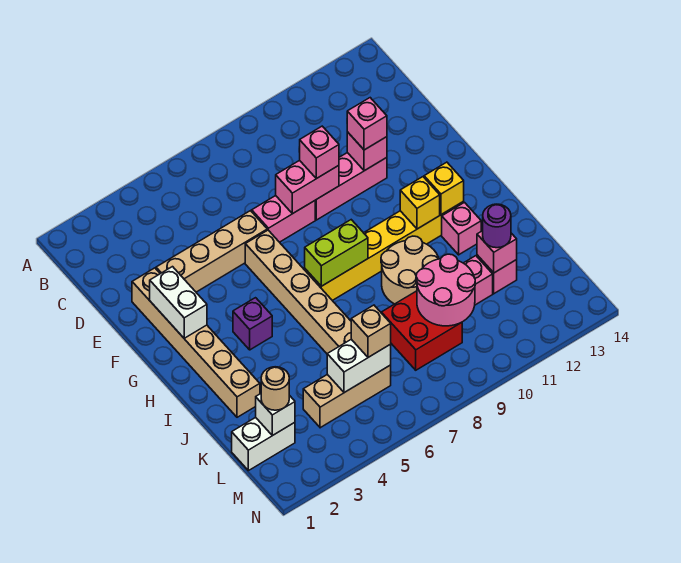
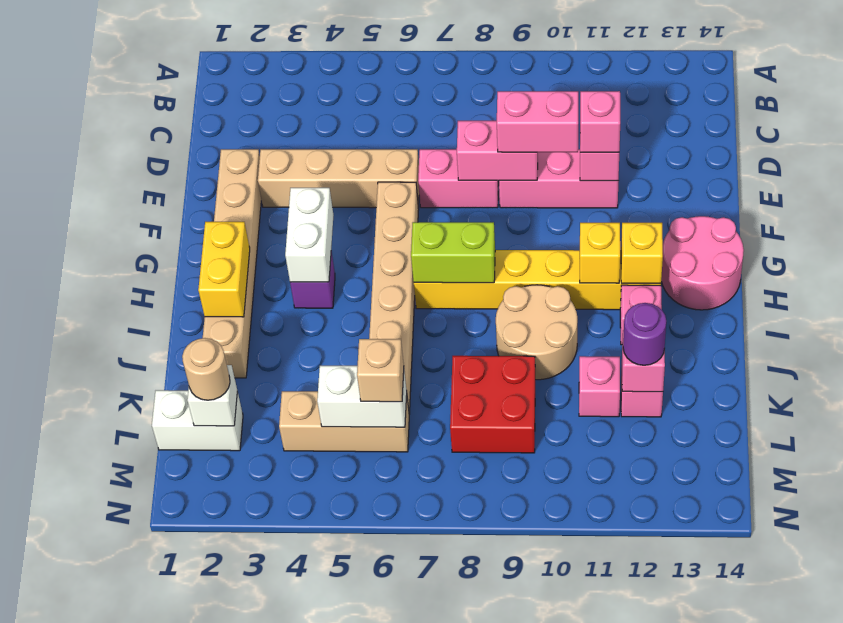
pink 1x1 brick [300,126,339,179] -> pink 1x2 brick [497,91,578,152]
white 1x2 brick [150,267,207,338] -> white 1x2 brick moved to [285,188,333,282]
none -> yellow 1x2 brick [198,222,250,317]
pink 2x2 round brick [416,254,475,326] -> pink 2x2 round brick moved to [661,216,744,310]

